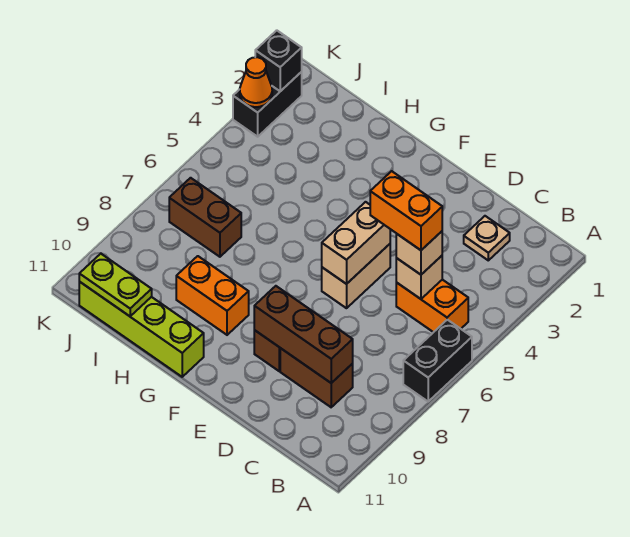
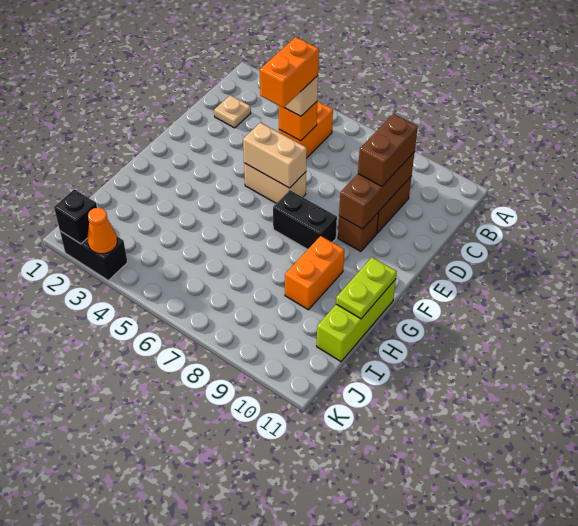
black 1x2 brick [403,320,472,401] -> black 1x2 brick moved to [273,190,337,250]
tan 1x1 brick [396,256,442,299] -> orange 1x1 brick [279,102,317,141]
lime 1x4 brick [79,282,204,377] -> lime 1x3 brick [317,279,396,361]
brown 1x2 brick [169,178,241,257] -> brown 1x2 brick moved to [358,114,418,186]
lime 1x2 plate [79,254,152,316] -> lime 1x2 plate moved to [336,257,397,319]

